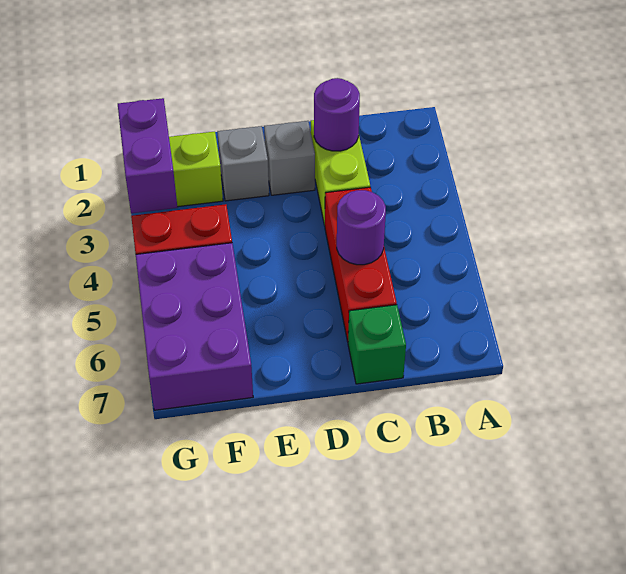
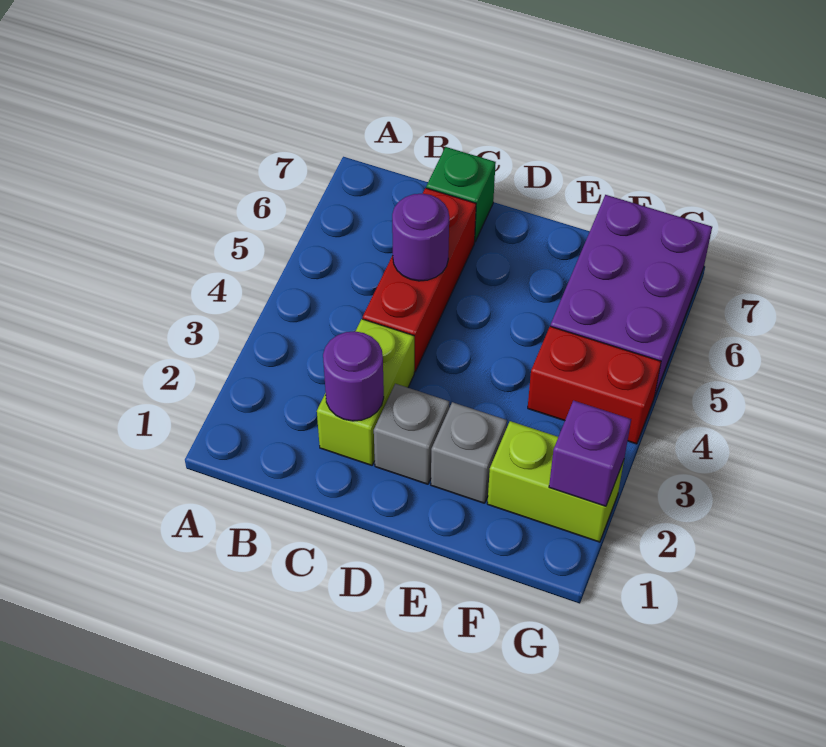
purple 1x2 brick [118,98,177,213] -> purple 1x1 brick [549,401,631,506]

